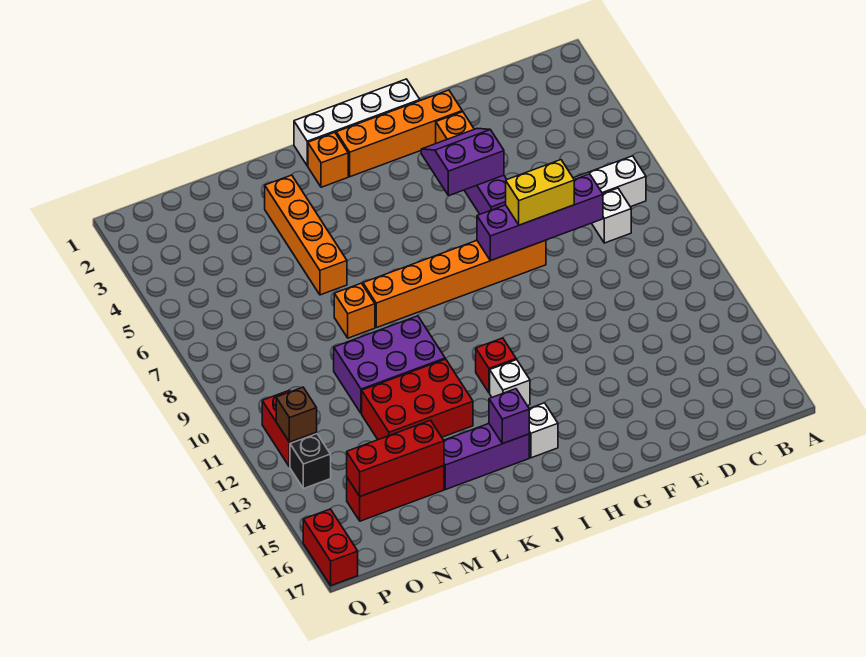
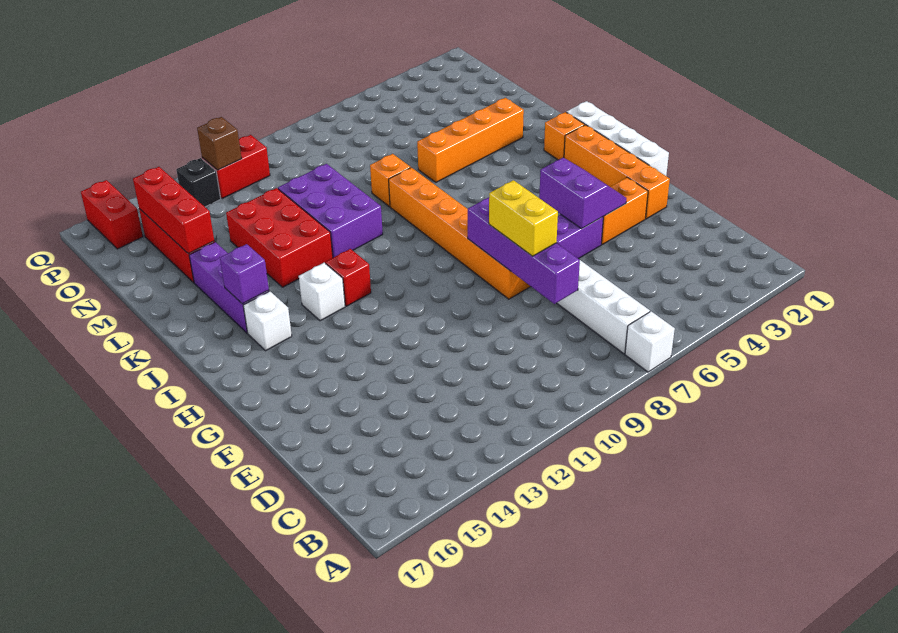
white 1x1 brick [592,188,631,243] -> white 1x1 brick moved to [625,311,675,372]
red 1x2 brick [303,509,358,586] -> red 1x2 brick turned to [81,180,143,249]

